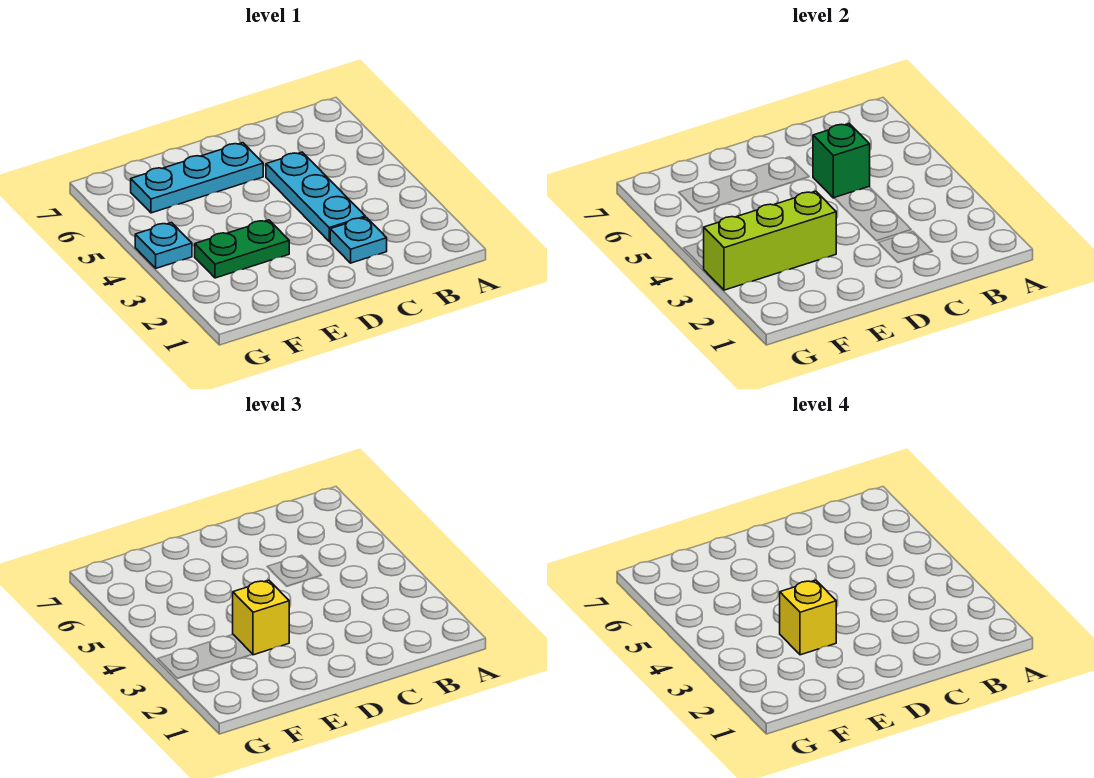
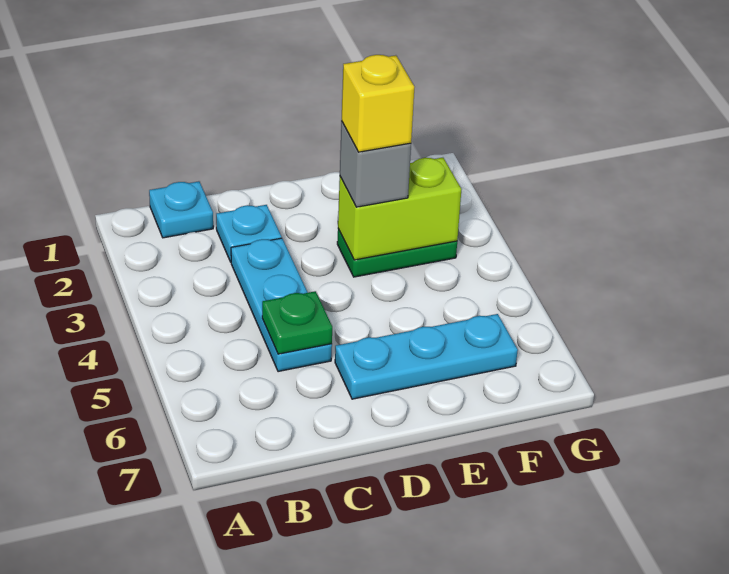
green 1x1 brick [813,124,870,198] -> green 1x1 plate [262,291,332,354]
lime 1x3 brick [704,191,836,290] -> lime 1x2 brick [338,158,461,260]
yellow 1x1 brick [233,580,289,655] -> grey 1x1 brick [340,121,411,207]
cyan 1x1 plate [135,223,192,268] -> cyan 1x1 plate moved to [149,181,213,238]

